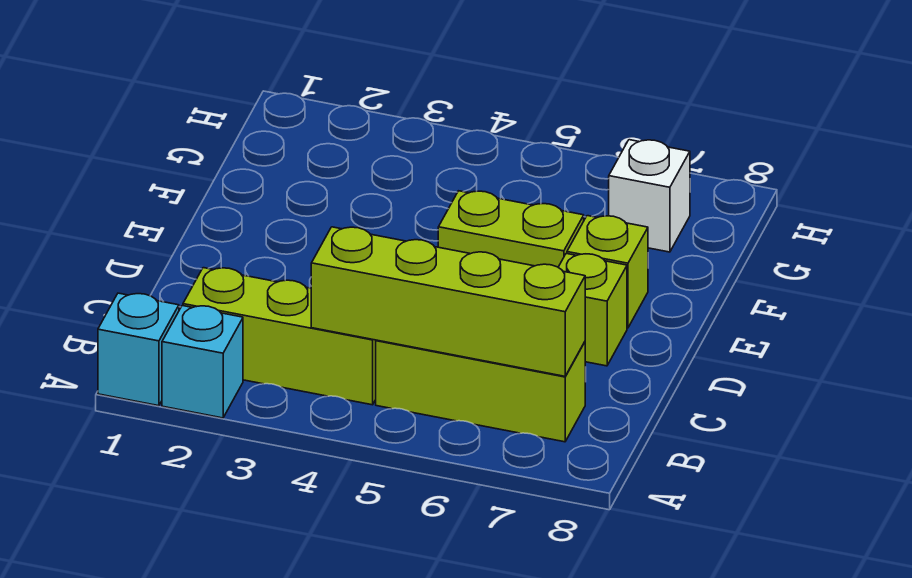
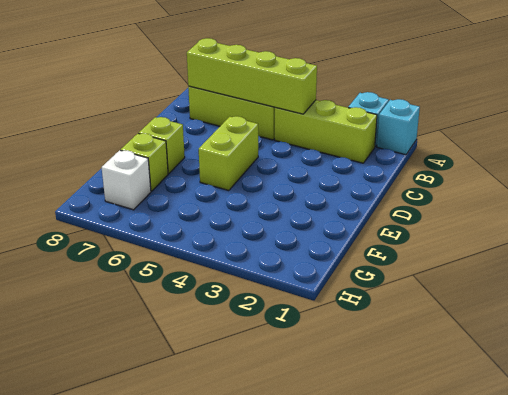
lime 1x1 brick [558,254,627,366] -> lime 1x1 brick moved to [121,133,168,191]
lime 1x2 brick [438,191,584,267] -> lime 1x2 brick turned to [199,116,258,191]

